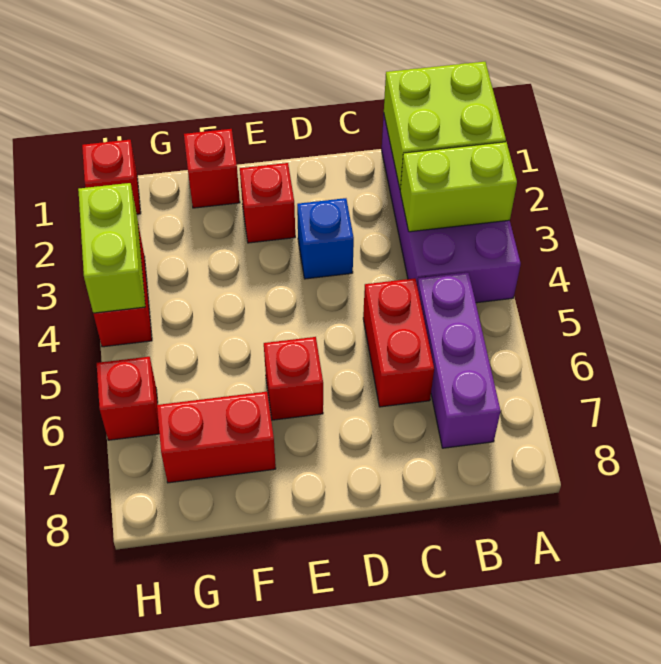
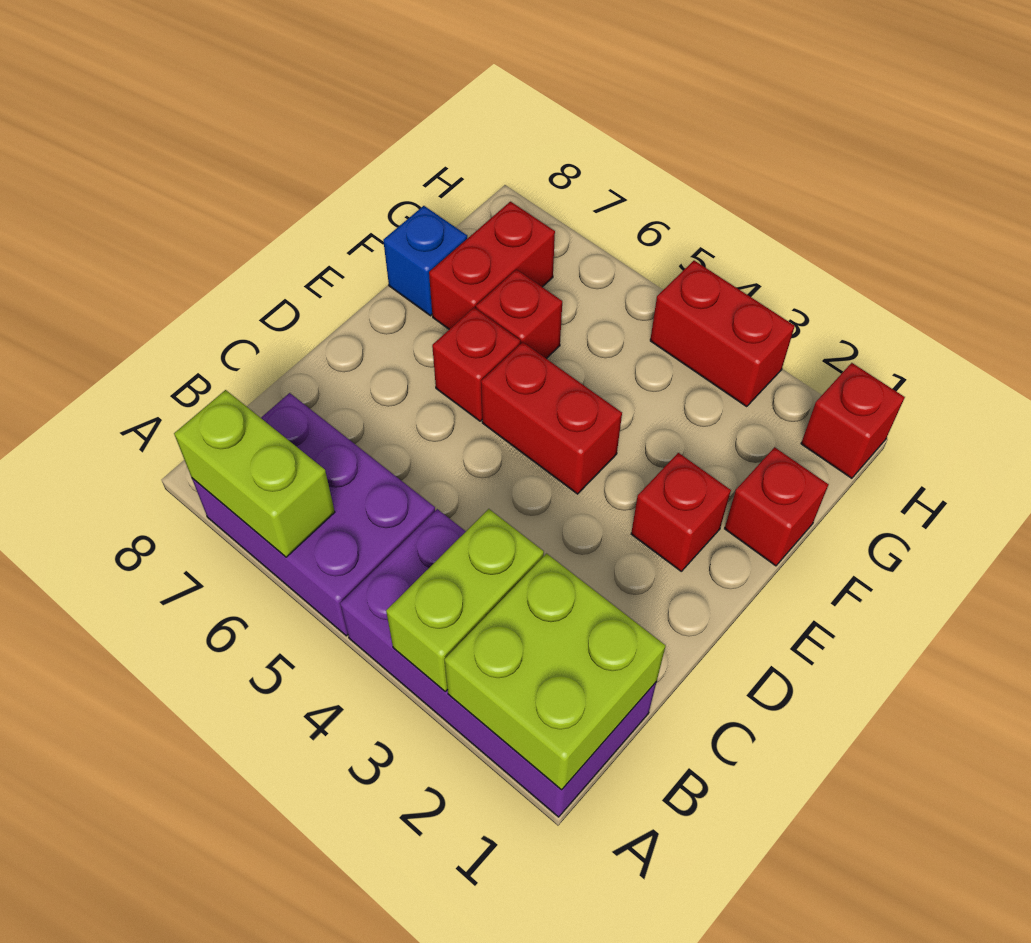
purple 1x3 brick [417,272,501,448] -> purple 2x3 brick [192,393,435,636]
red 1x2 brick [363,278,434,407] -> red 1x2 brick moved to [481,342,622,494]
blue 1x1 brick [297,198,354,279] -> blue 1x1 brick moved to [383,206,467,316]
lime 1x2 brick [78,183,145,313] -> lime 1x2 brick moved to [174,390,335,557]
red 1x1 brick [97,357,159,440] -> red 1x1 brick moved to [476,269,562,359]

